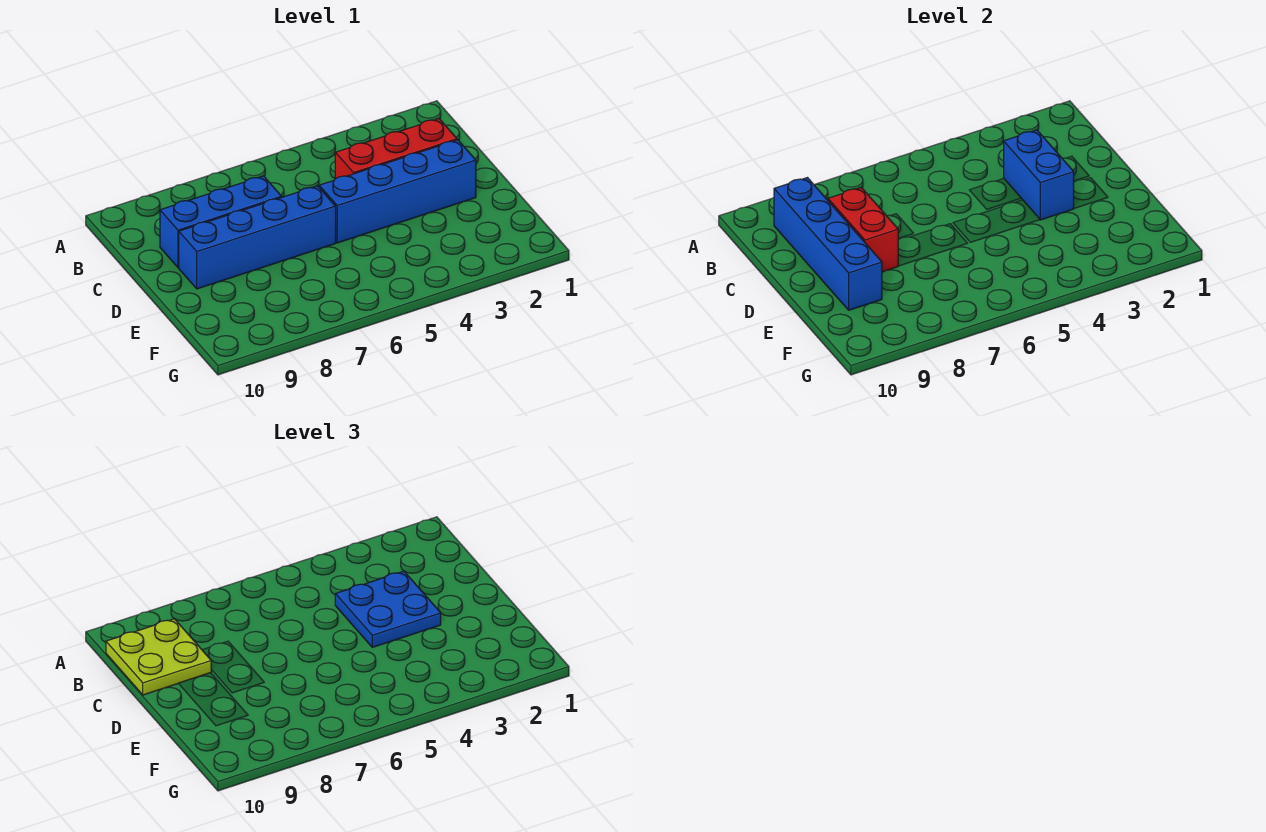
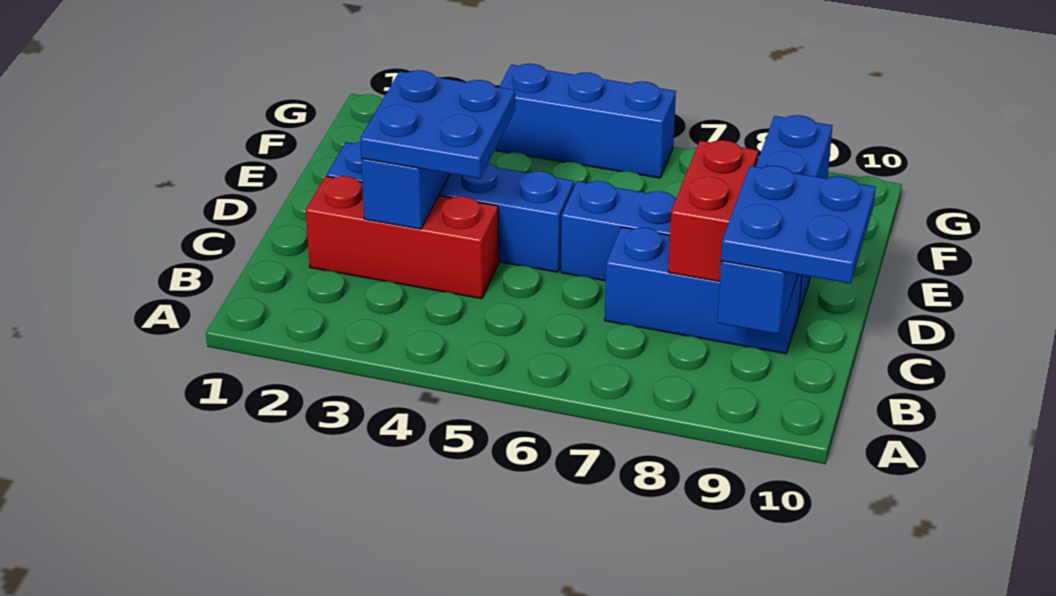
lime 2x2 plate [106,619,211,695] -> blue 2x2 plate [721,166,876,283]
none -> blue 1x3 brick [496,64,676,178]

